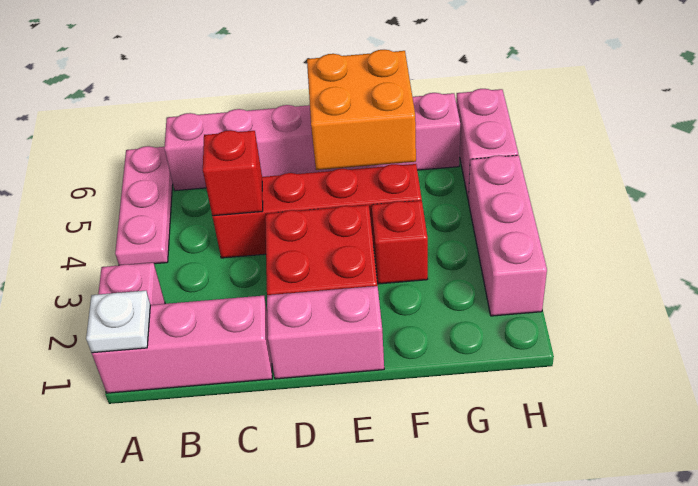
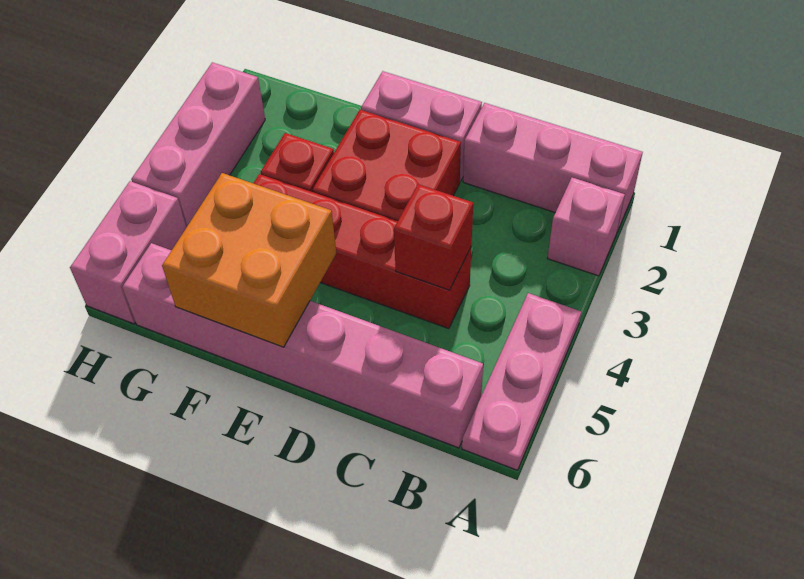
white 1x1 plate [86,291,150,353] -> none

